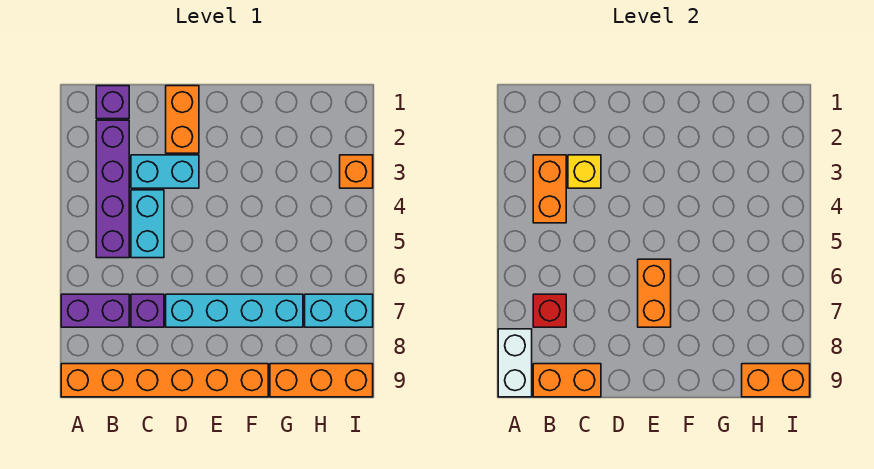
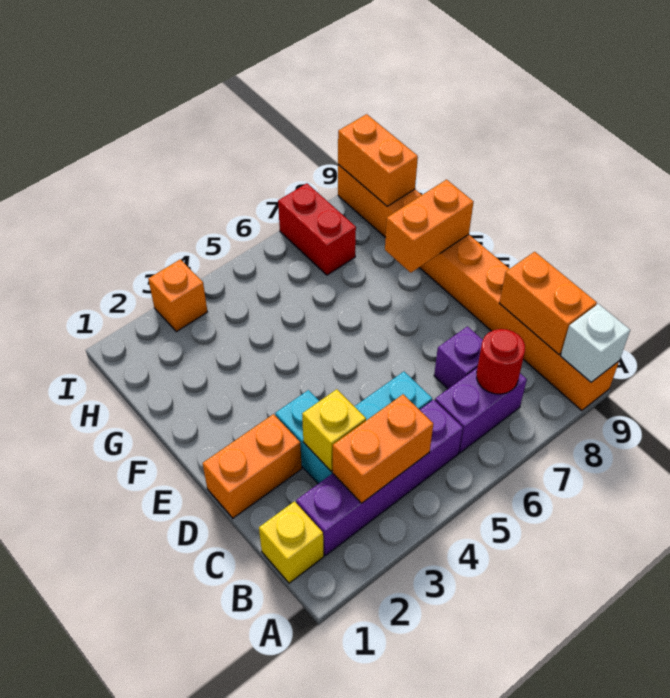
purple 1x2 brick [61,294,129,327] -> purple 1x2 brick turned to [435,368,527,453]
white 1x2 brick [498,329,532,397] -> white 1x1 brick [561,304,630,382]
purple 1x1 brick [96,86,129,119] -> yellow 1x1 brick [259,501,324,583]
red 1x1 brick [533,294,566,327] -> red 1x1 round brick [477,329,525,394]
cyan 1x4 brick [166,294,303,327] -> none
orange 1x2 brick [638,259,671,327] -> orange 1x2 brick moved to [385,180,473,273]
cyan 1x2 brick [305,294,373,327] -> red 1x2 brick [278,183,356,275]

